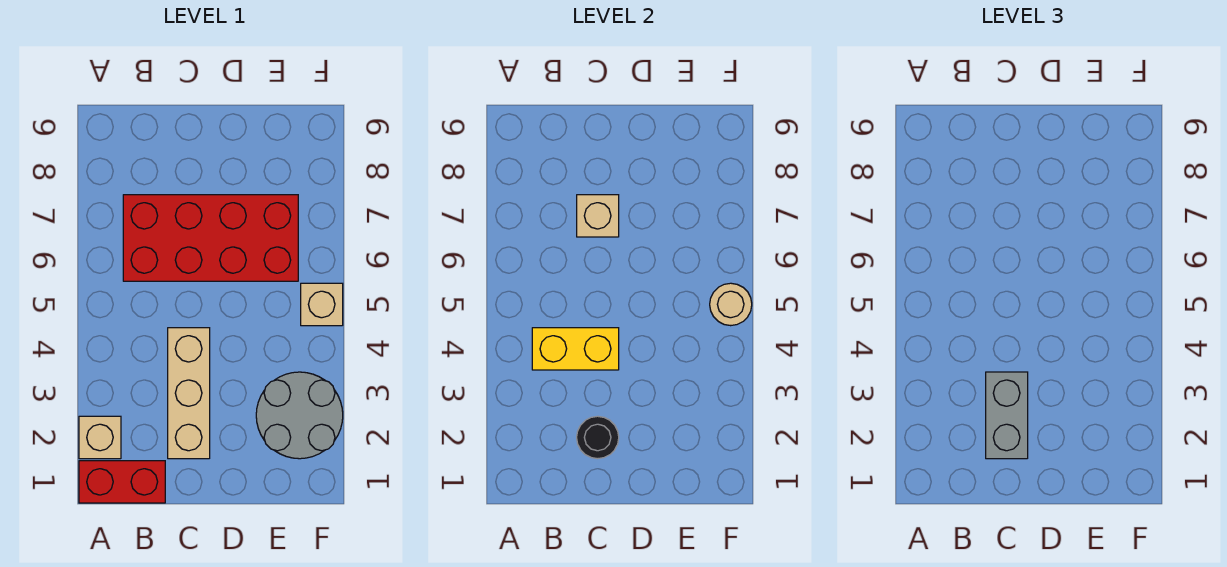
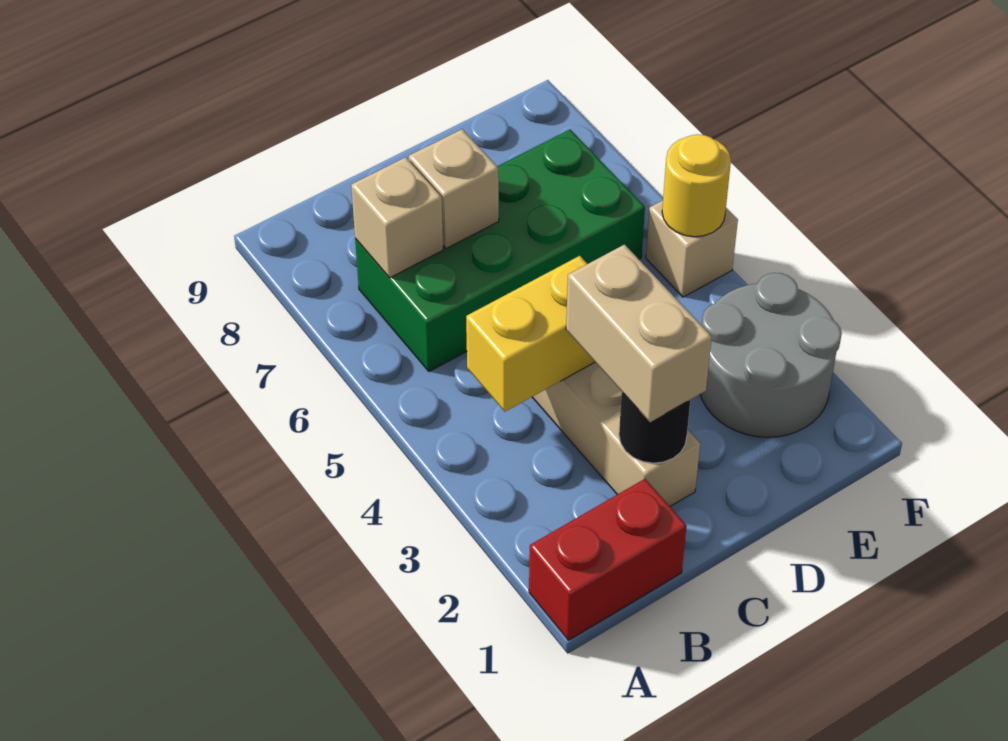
tan 1x1 brick [79,416,121,459] -> tan 1x1 brick moved to [351,157,443,278]
red 2x4 brick [123,195,298,281] -> green 2x4 brick [355,130,645,372]
grey 1x2 brick [986,372,1028,459] -> tan 1x2 brick [566,245,712,422]
tan 1x1 round brick [710,283,752,326] -> yellow 1x1 round brick [662,134,731,237]

